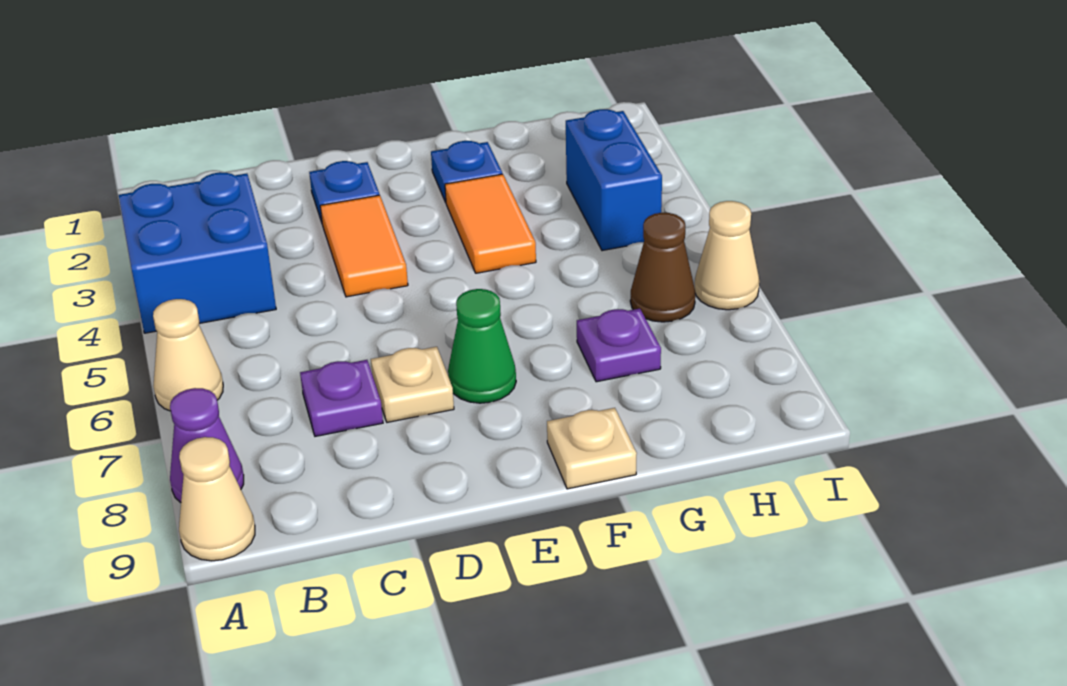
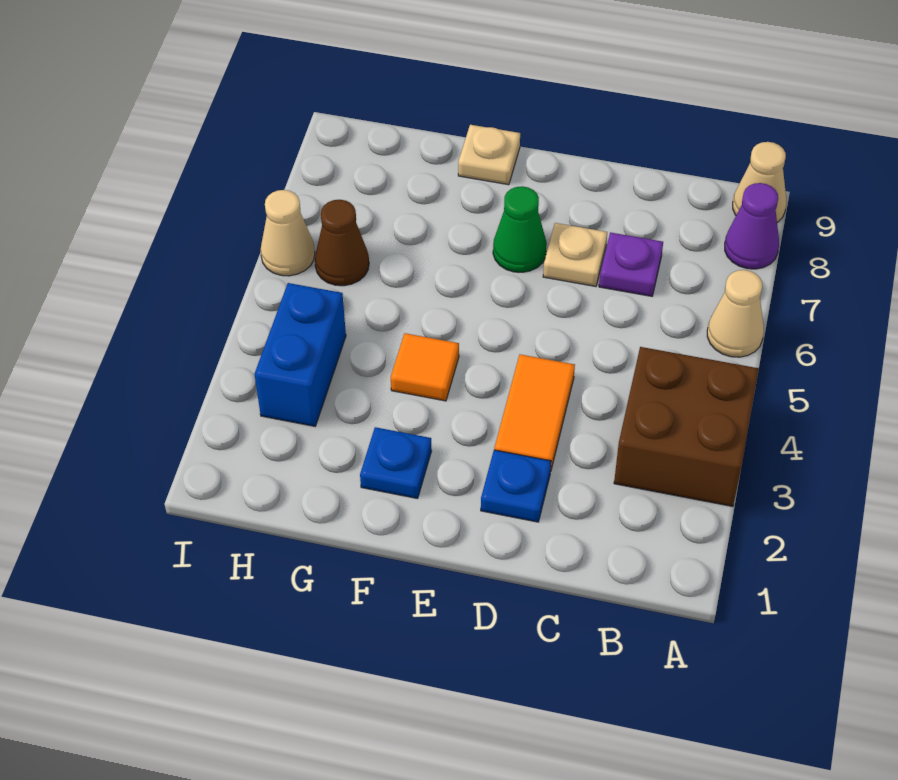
blue 2x2 brick [119,172,276,333] -> brown 2x2 brick [614,347,759,506]
orange 1x2 tile [445,174,536,273] -> orange 1x1 tile [391,333,459,401]
purple 1x1 plate [577,308,661,382] -> none

